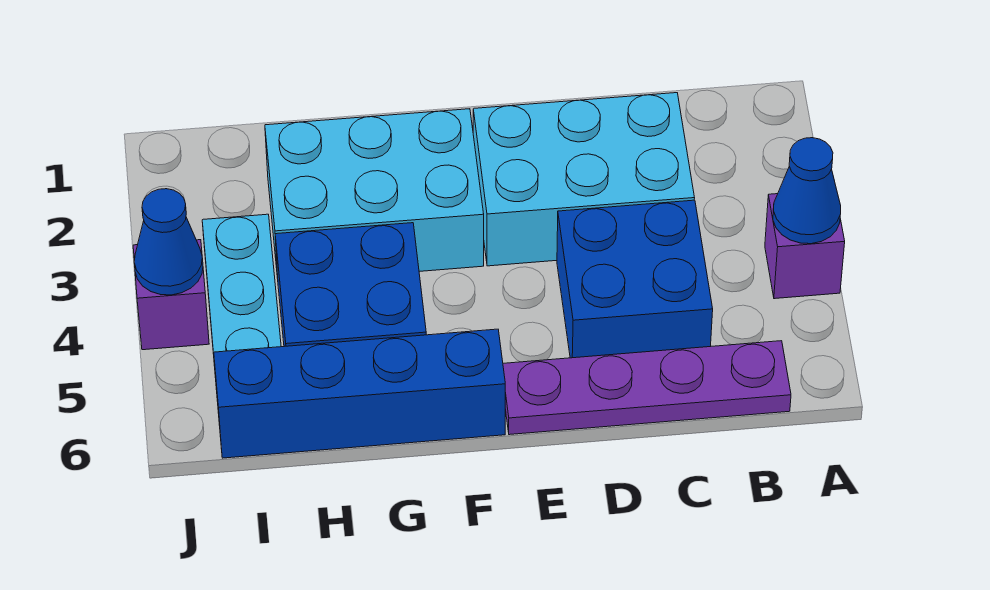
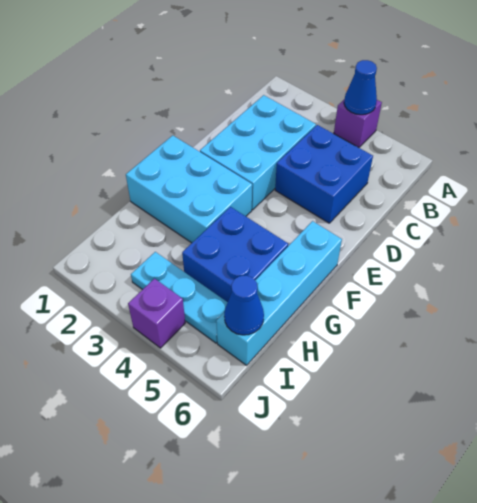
purple 1x4 plate [503,341,791,435] -> none
cyan 2x3 brick [265,109,484,278] -> cyan 2x3 brick turned to [126,135,252,243]
blue 1x4 brick [214,329,505,458] -> cyan 1x4 brick [216,221,342,365]
blue 1x1 cone [134,189,203,295] -> blue 1x1 cone moved to [224,275,264,335]

